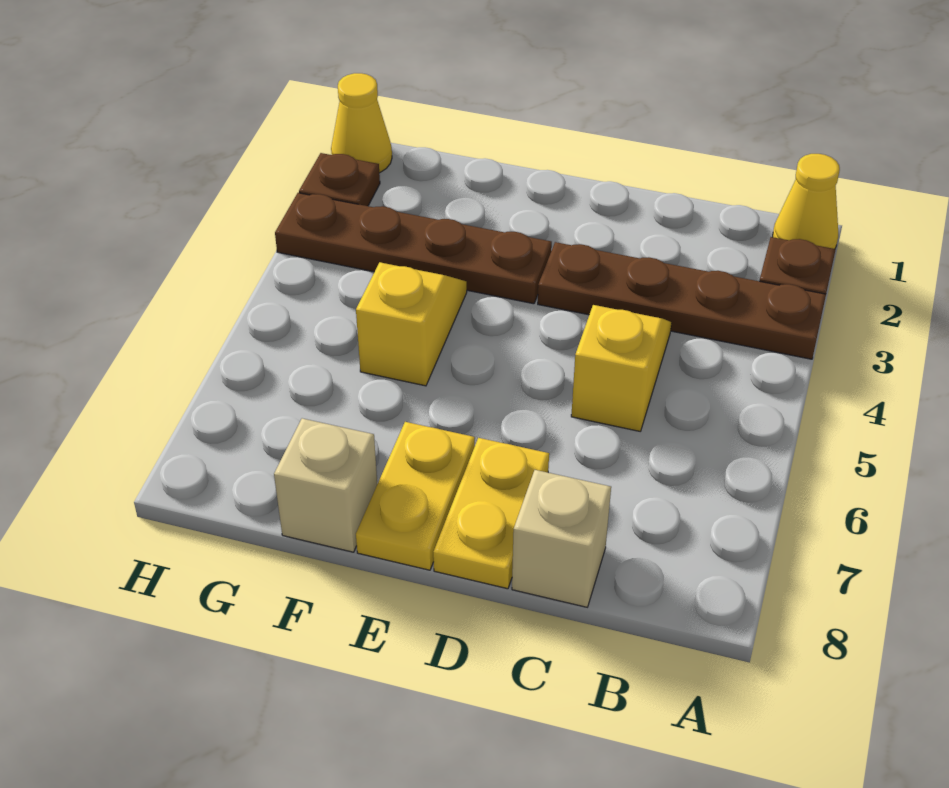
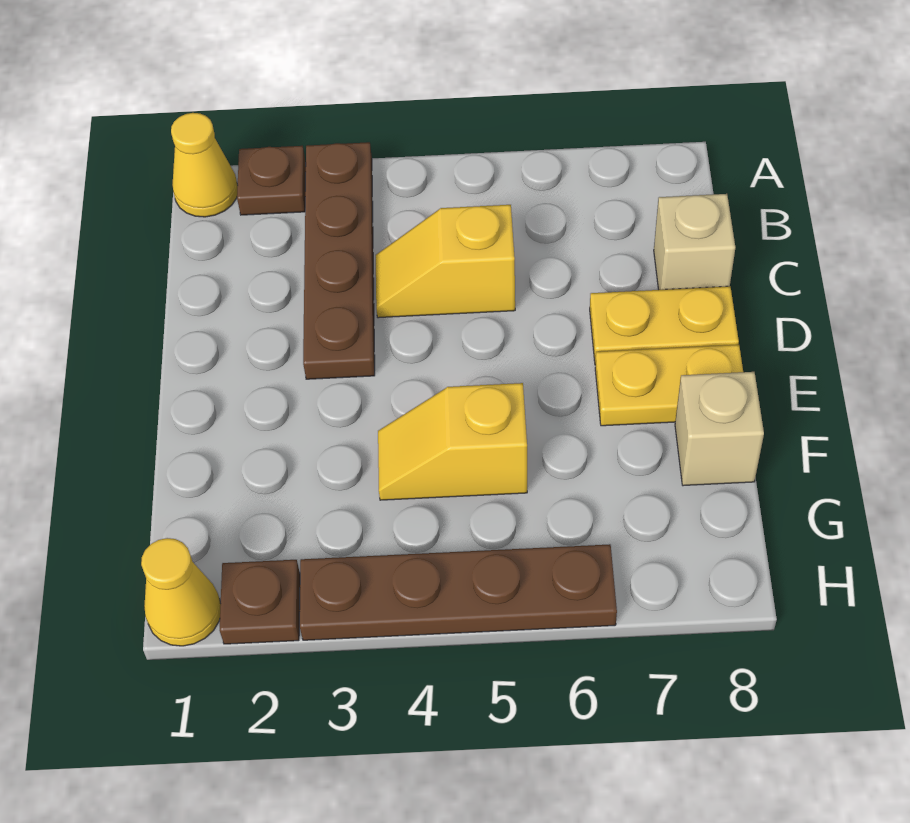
brown 1x4 plate [275,193,552,304] -> brown 1x4 plate turned to [300,544,617,640]

